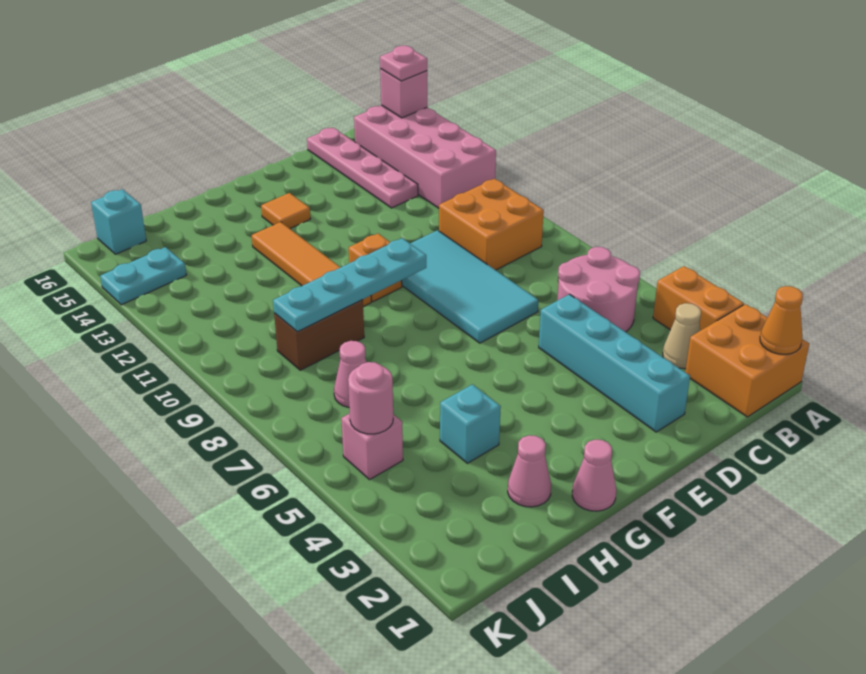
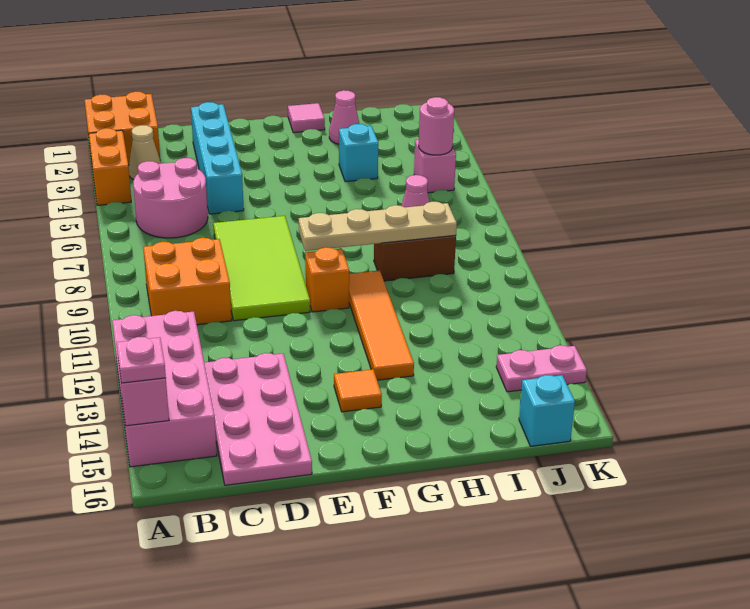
orange 1x1 cone [760,286,803,354] -> none
pink 1x4 plate [307,128,418,208] -> pink 2x4 plate [204,353,312,485]
cyan 2x4 tile [402,230,538,343] -> lime 2x4 tile [213,216,310,321]
cyan 1x4 plate [273,238,426,332] -> tan 1x4 plate [299,202,457,251]
pink 1x1 cone [572,440,616,511] -> pink 1x1 tile [288,103,325,133]
cyan 1x2 plate [100,247,186,305] -> pink 1x2 plate [496,345,587,392]

